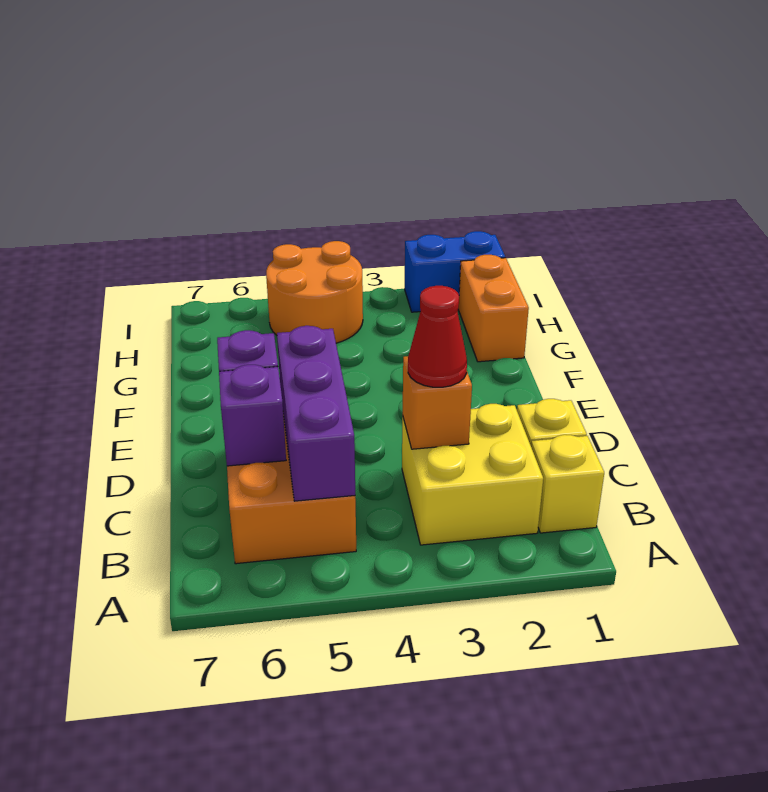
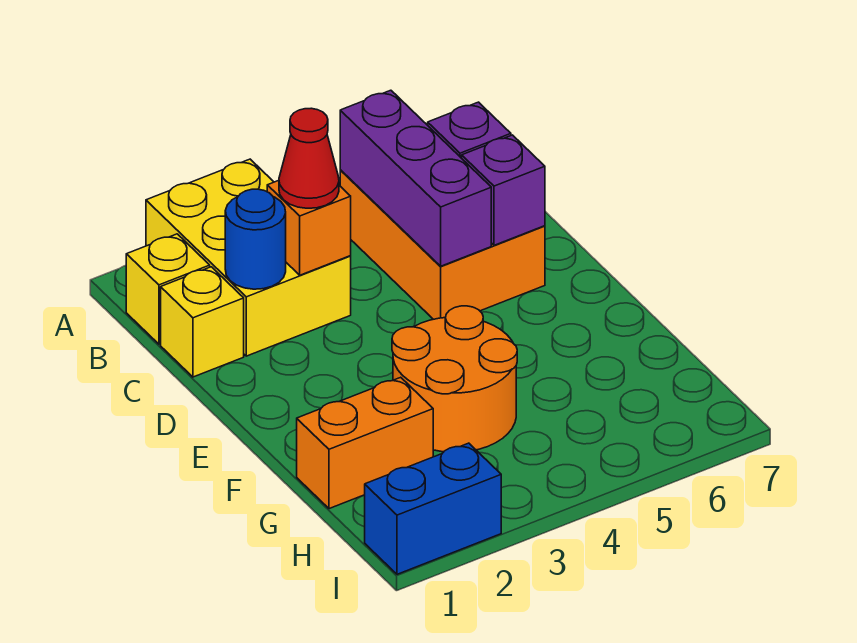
yellow 2x2 brick [402,404,543,545] -> yellow 2x3 brick [146,159,351,356]
none -> blue 1x1 round brick [225,189,286,289]
orange 1x2 brick [458,255,529,362] -> orange 1x2 brick turned to [297,377,433,509]
orange 2x2 round brick [266,241,363,343] -> orange 2x2 round brick moved to [392,306,517,452]

